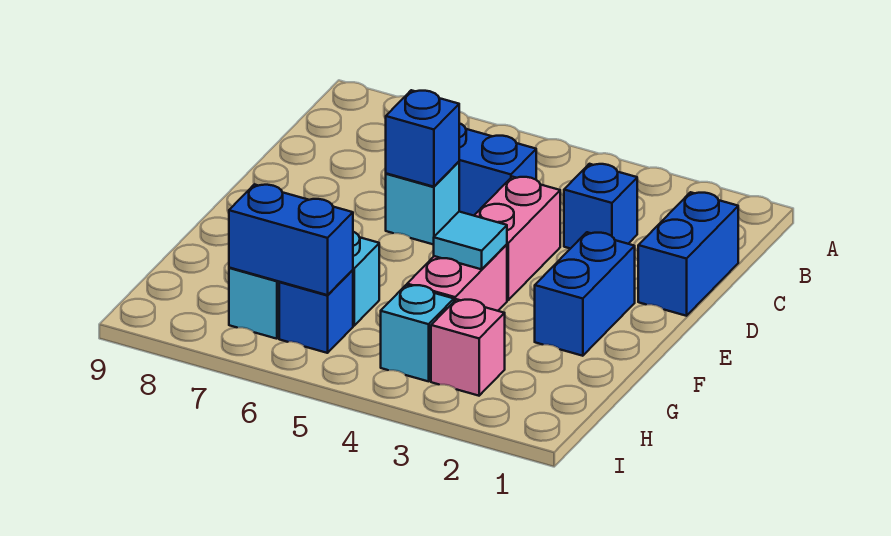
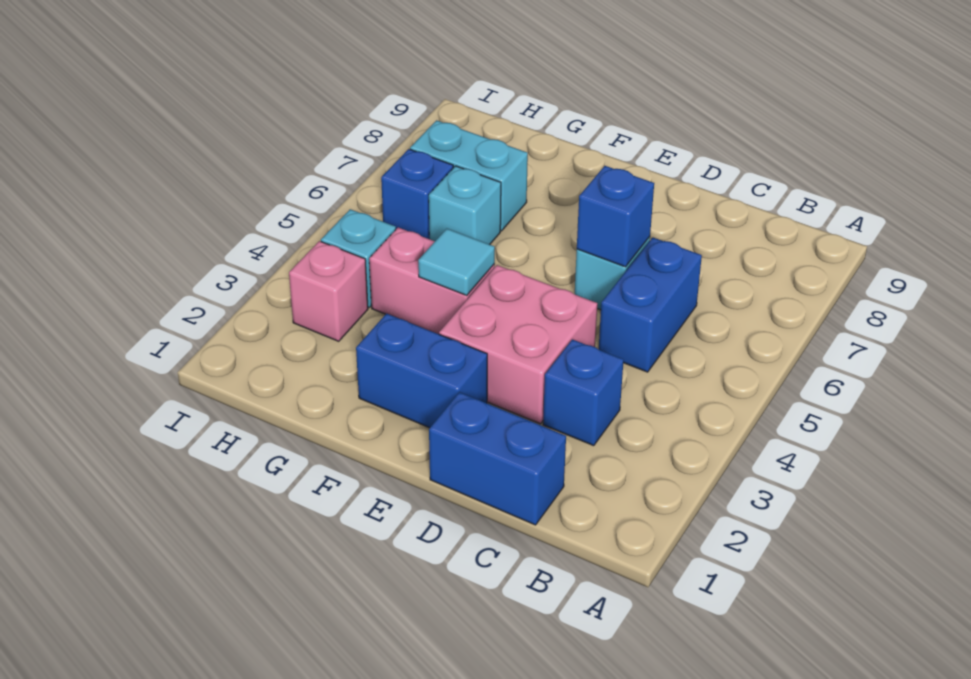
pink 1x2 brick [474,177,560,300] -> pink 2x2 brick [439,265,597,424]
blue 1x2 brick [229,184,353,295] -> none

